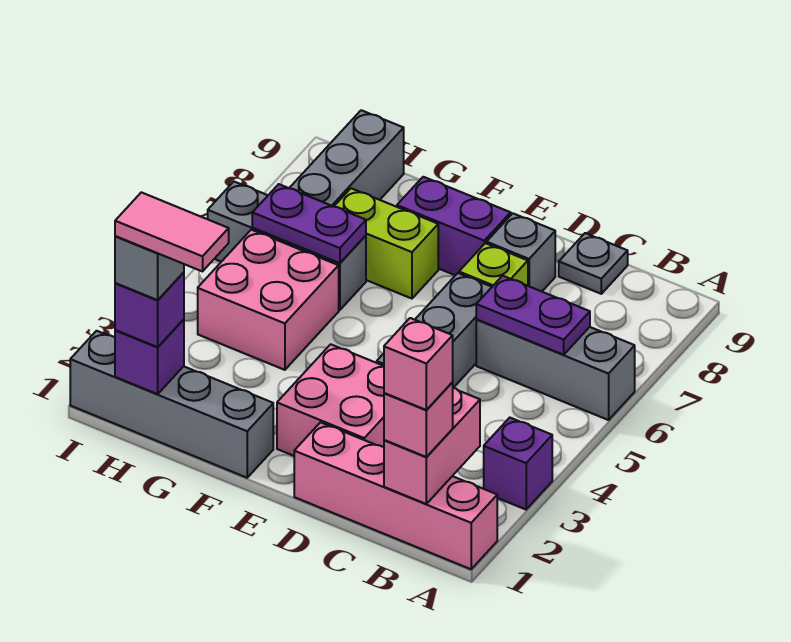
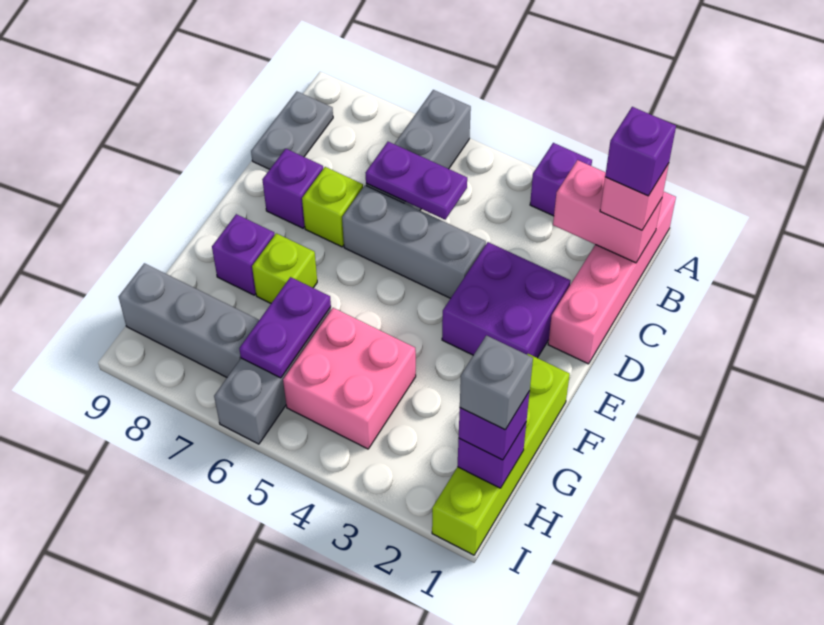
pink 1x1 brick [384,318,453,410] -> purple 1x1 brick [605,107,676,196]
purple 1x2 plate [476,276,590,355] -> purple 1x2 plate turned to [366,142,467,219]
grey 1x1 plate [559,233,628,294] -> grey 1x2 plate [251,92,333,169]
pink 2x2 brick [277,344,384,456] -> purple 2x2 brick [442,242,570,358]
grey 1x1 brick [487,213,555,291] -> purple 1x1 brick [262,149,323,228]
purple 1x2 brick [397,177,511,275] -> purple 1x1 brick [212,214,274,295]
grey 1x4 brick [70,331,273,478] -> lime 1x4 brick [432,354,570,555]
lime 1x2 brick [334,188,438,299] -> lime 1x1 brick [252,233,317,303]
pink 1x2 tile [115,192,229,271] -> none

